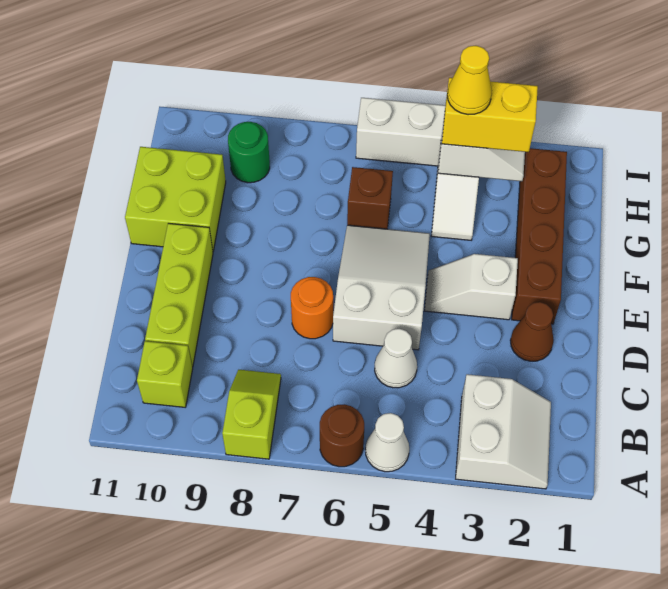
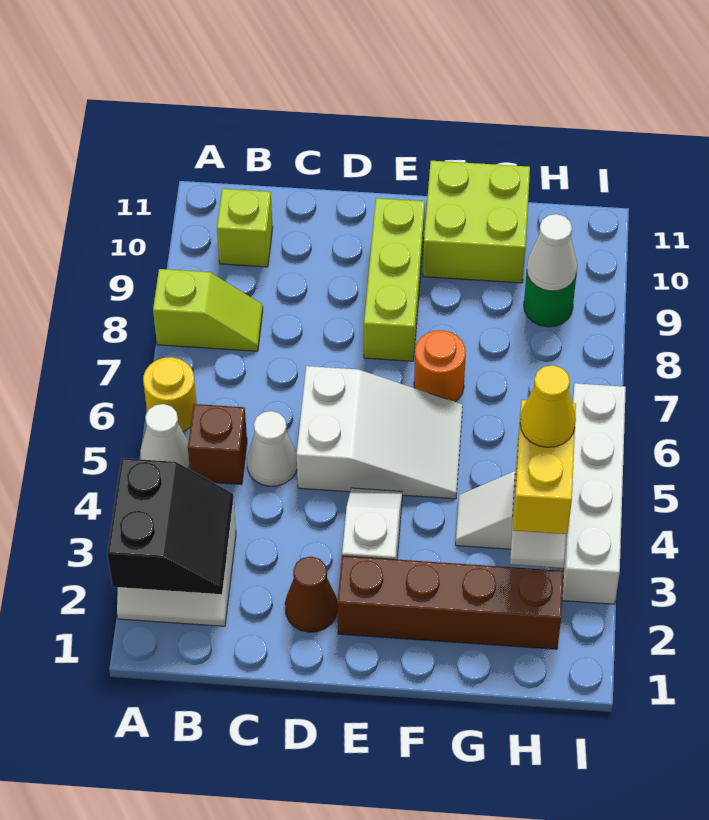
none -> black 2x2 slope [107,458,233,594]
brown 1x1 round brick [320,404,364,467] -> yellow 1x1 round brick [143,357,197,432]
lime 1x3 brick [145,223,213,367] -> lime 1x3 brick turned to [364,198,425,361]
orange 1x1 round brick [291,277,333,339] -> orange 1x1 round brick moved to [414,330,466,402]
brown 1x1 brick [347,167,393,229] -> brown 1x1 brick moved to [188,404,247,485]
none -> white 1x1 cone [527,214,577,291]

